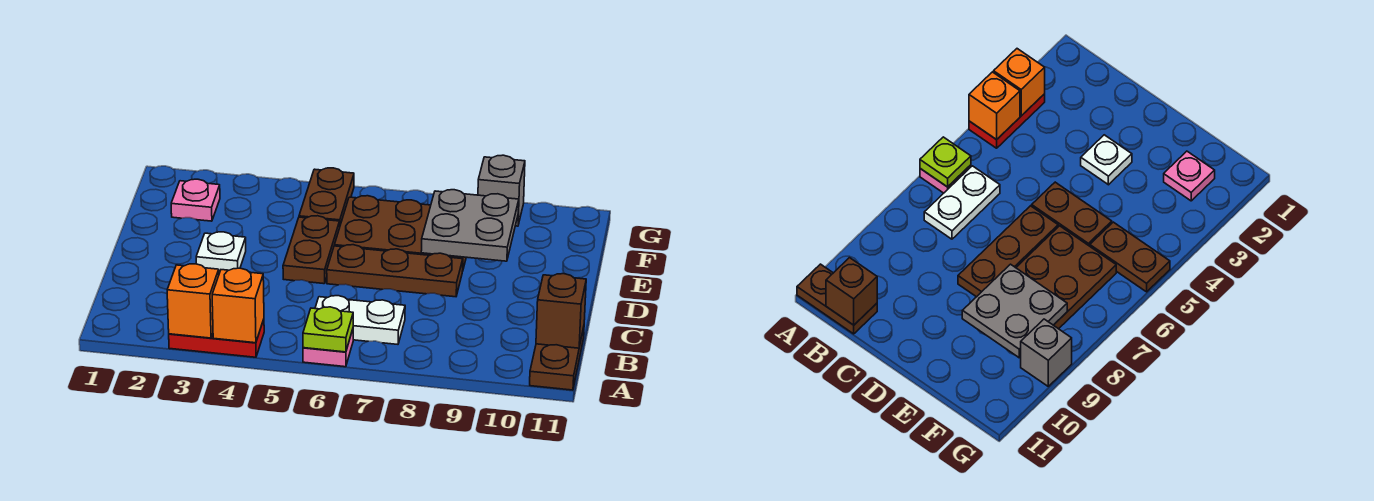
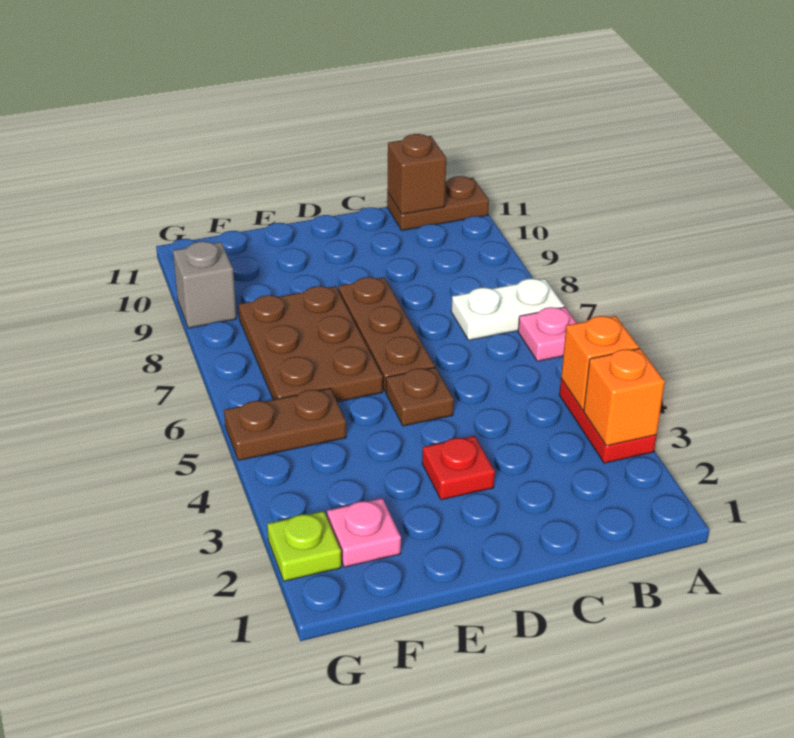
lime 1x1 plate [303,307,353,352] -> lime 1x1 plate moved to [267,511,341,581]
white 1x2 plate [315,296,405,344] -> white 1x2 plate turned to [451,279,564,340]
white 1x1 plate [196,232,246,273] -> red 1x1 plate [422,436,495,500]
brown 1x2 plate [283,216,340,284] -> brown 1x1 plate [386,367,454,426]
grey 2x2 plate [421,190,519,261] -> none

